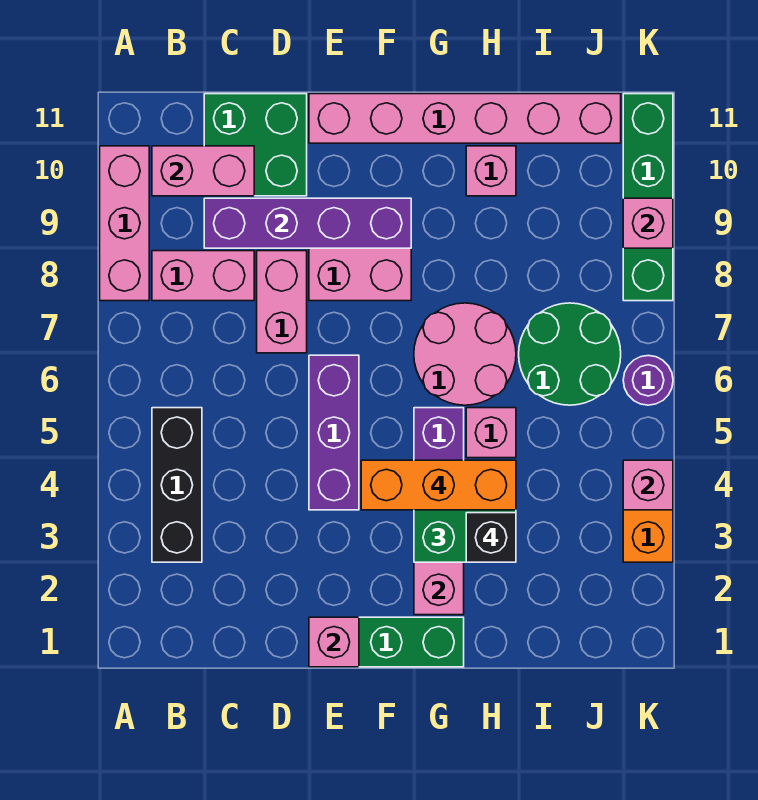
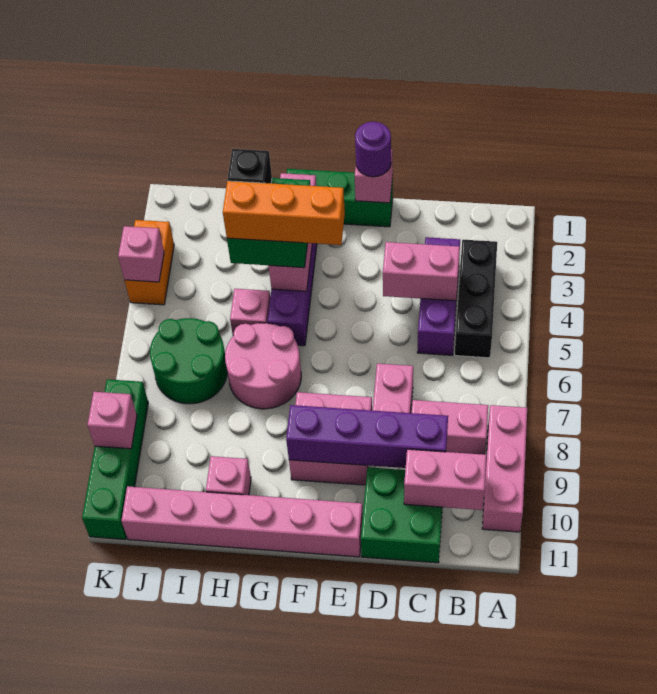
none -> pink 1x2 brick [383,242,460,301]
purple 1x3 brick [309,355,359,510] -> purple 1x3 brick moved to [417,237,460,355]
purple 1x1 round brick [623,356,673,405] -> purple 1x1 round brick moved to [355,122,391,177]

